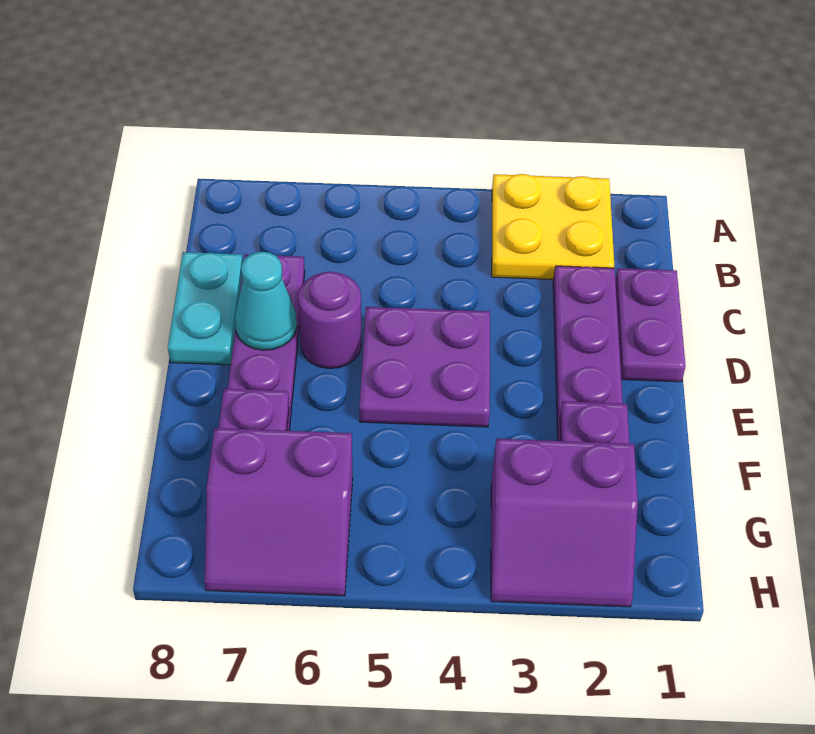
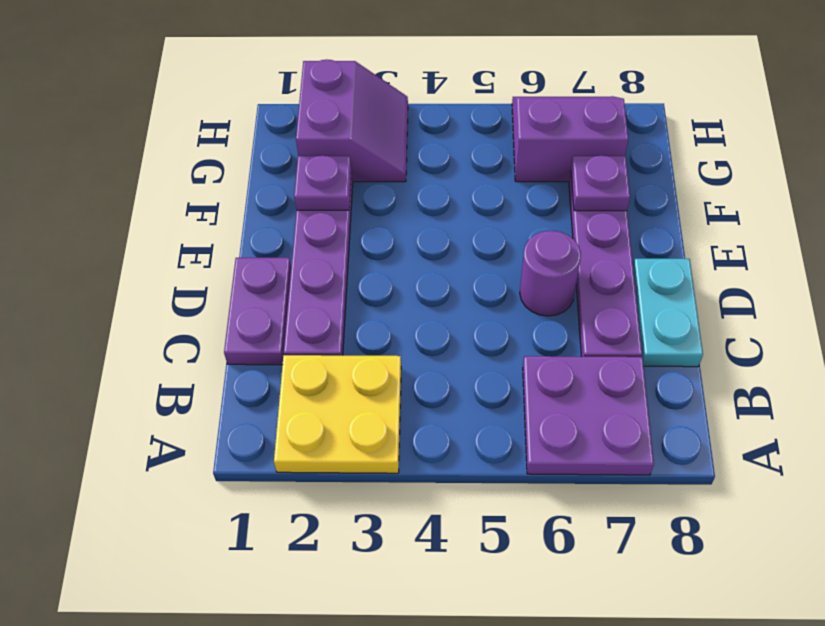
purple 2x2 plate [359,307,490,427] -> purple 2x2 plate moved to [523,356,654,475]
cyan 1x1 cone [235,252,297,350] -> none
purple 2x2 slope [491,439,638,607] -> purple 2x2 slope turned to [296,60,408,182]

